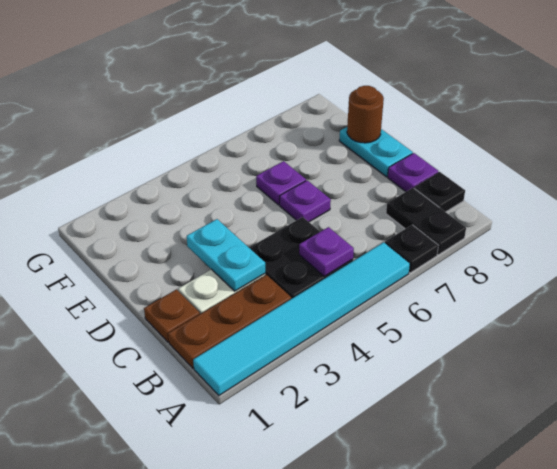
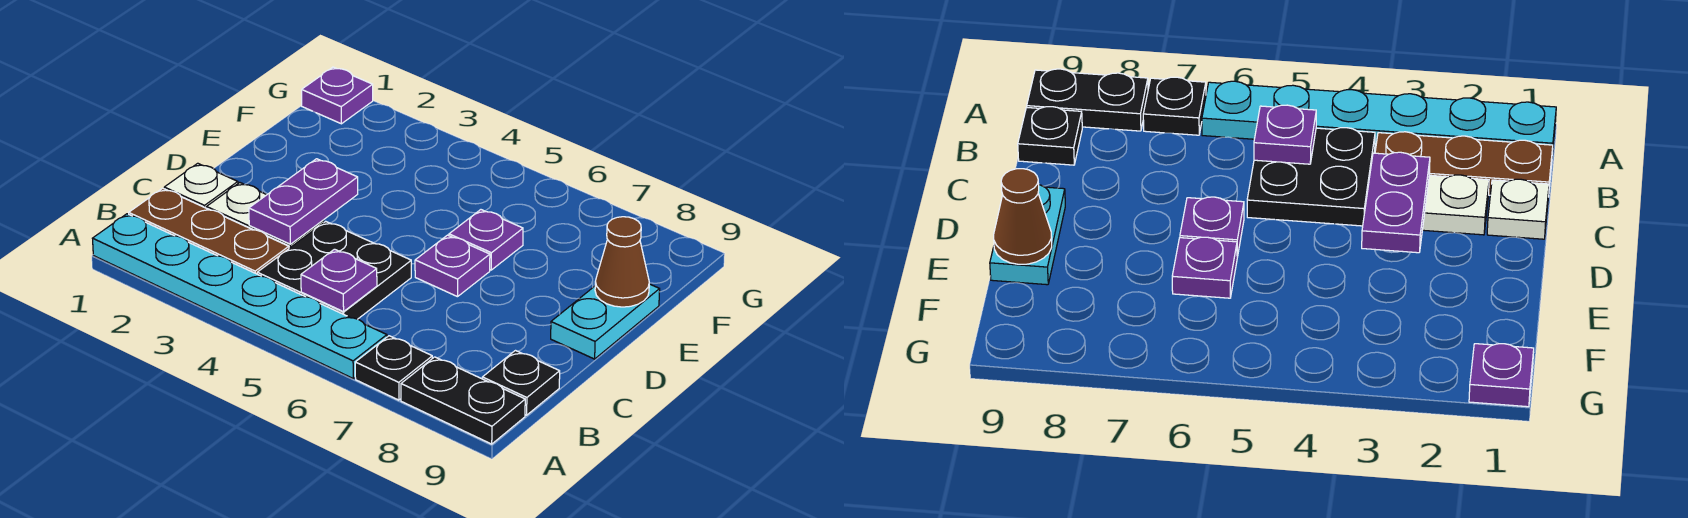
cyan 1x6 tile [193,242,410,395] -> cyan 1x6 plate [93,214,387,378]
black 1x2 plate [386,188,466,255] -> black 1x2 plate turned to [401,357,525,444]
brown 1x1 plate [144,290,200,342] -> white 1x1 plate [164,163,238,208]
cyan 1x2 plate [187,219,265,291] -> purple 1x2 plate [249,159,358,244]
purple 1x1 plate [388,153,438,192] -> purple 1x1 plate moved to [302,67,373,124]
brown 1x1 round brick [347,86,384,143] -> brown 1x1 cone [595,217,649,307]

